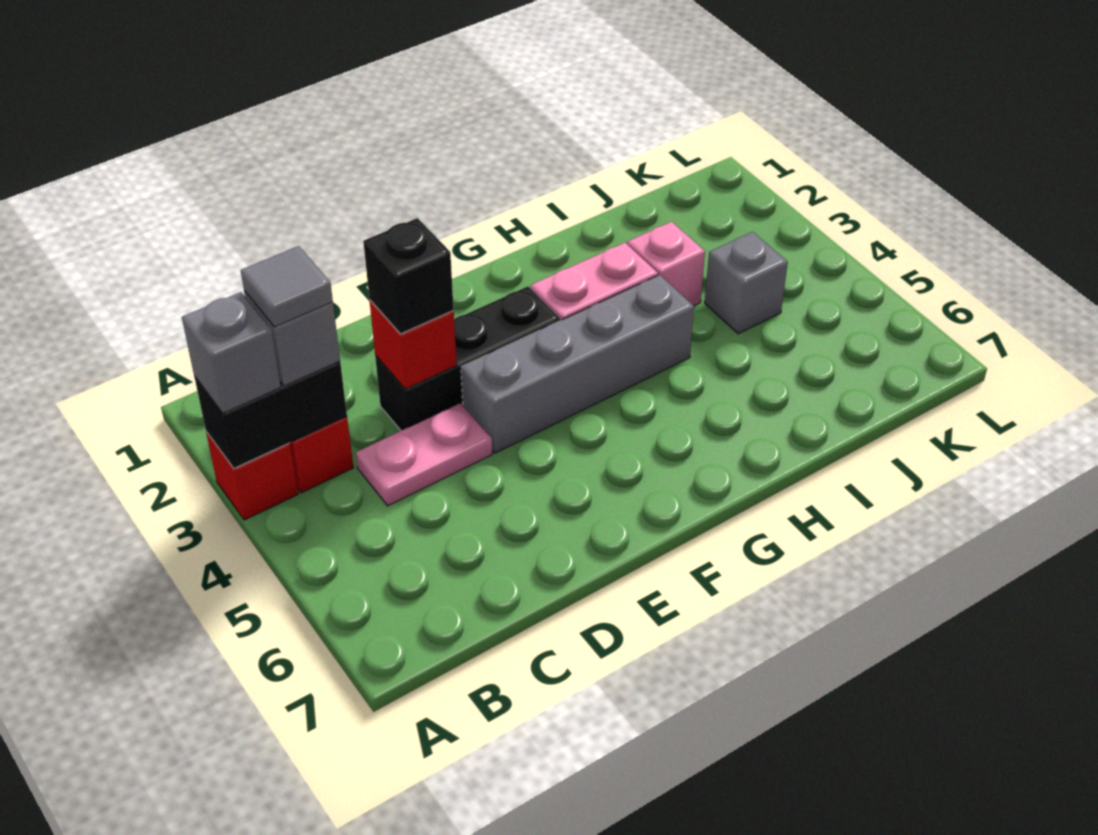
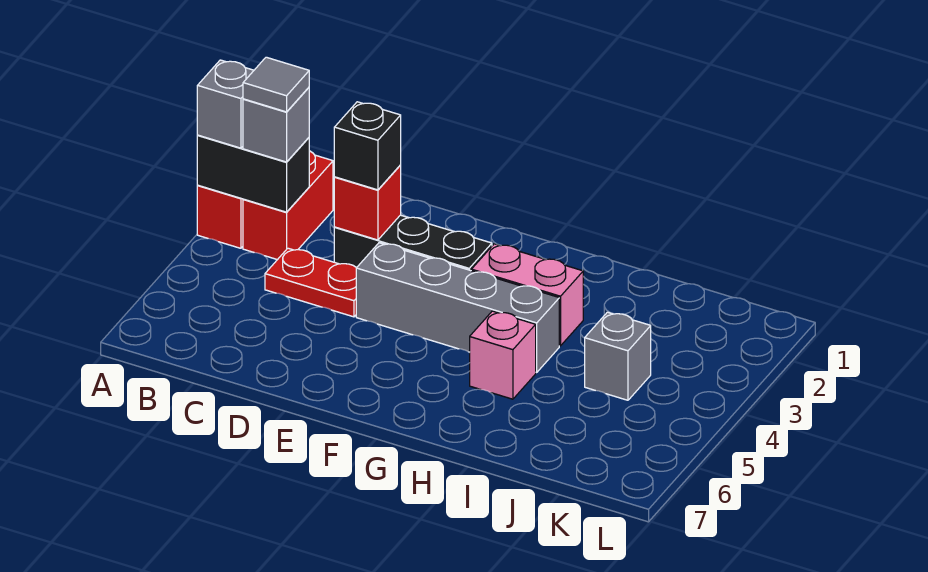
pink 1x2 plate [356,403,492,506] -> red 1x2 plate [265,248,356,317]
pink 1x1 brick [627,222,705,306] -> pink 1x1 brick moved to [470,311,536,399]

